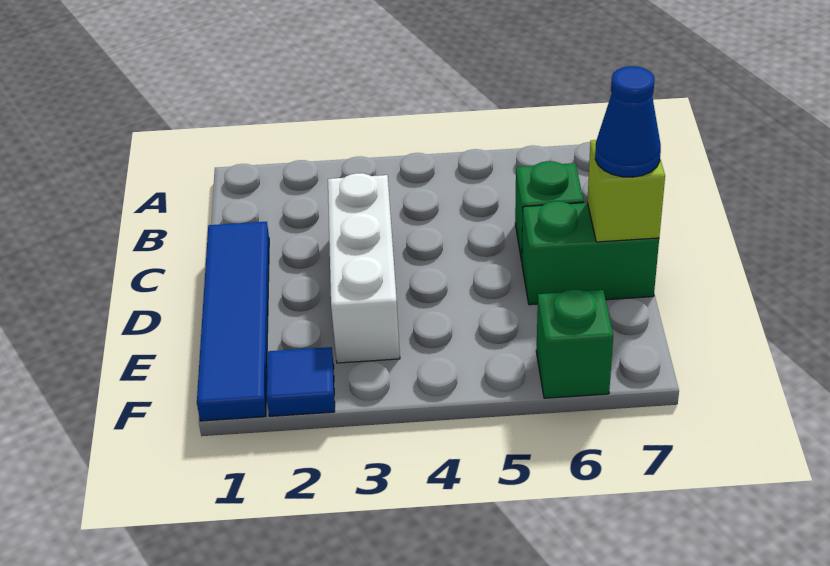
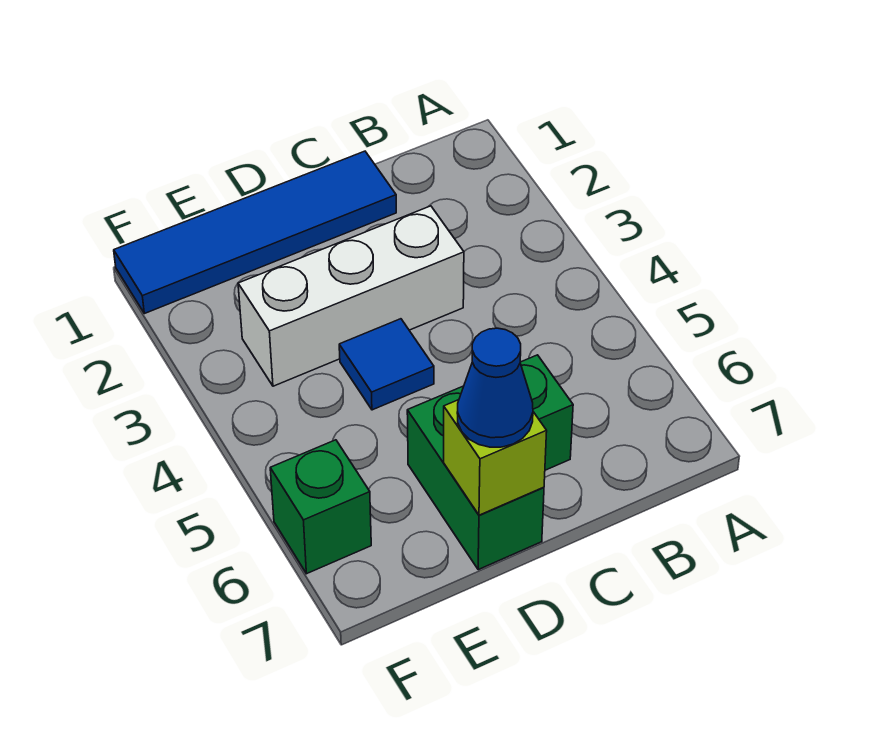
blue 1x1 tile [267,347,335,416] -> blue 1x1 tile moved to [339,319,434,410]

